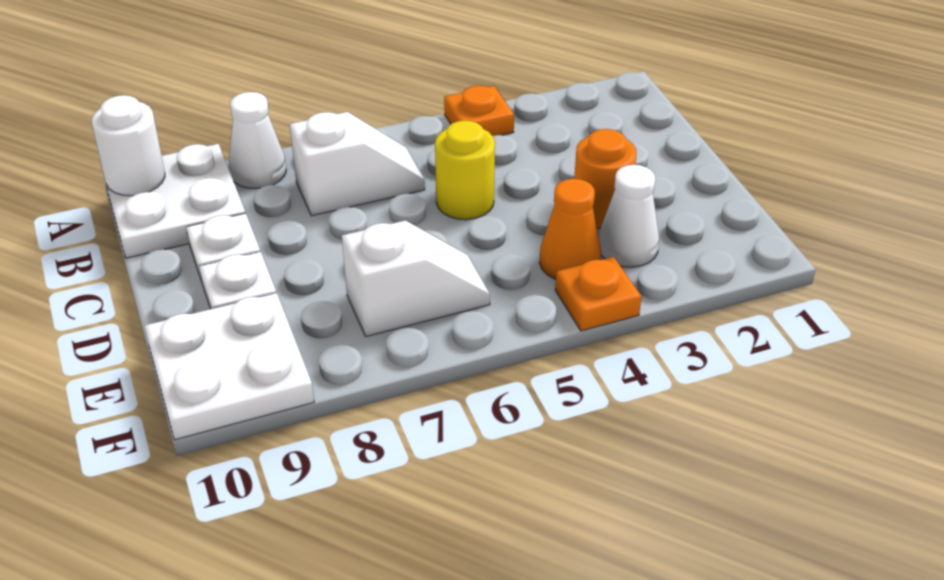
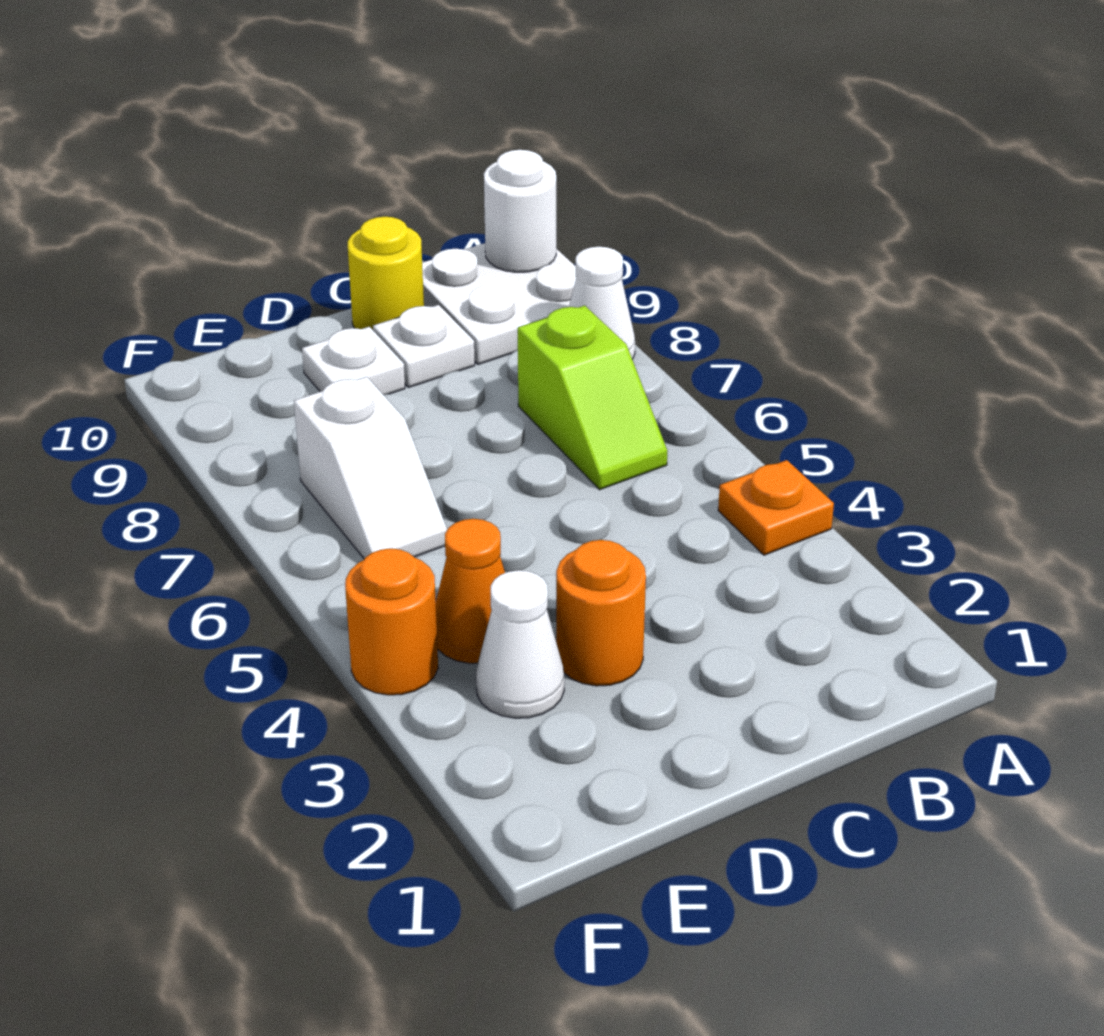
white 1x2 slope [290,112,425,216] -> lime 1x2 slope [518,306,667,490]
yellow 1x1 round brick [435,121,495,220] -> yellow 1x1 round brick moved to [348,217,424,330]
white 2x2 plate [144,293,314,440] -> none
orange 1x1 plate [555,257,641,331] -> orange 1x1 round brick [345,548,438,695]

